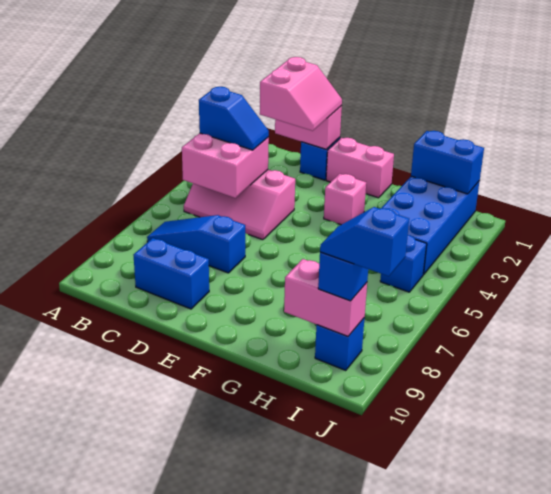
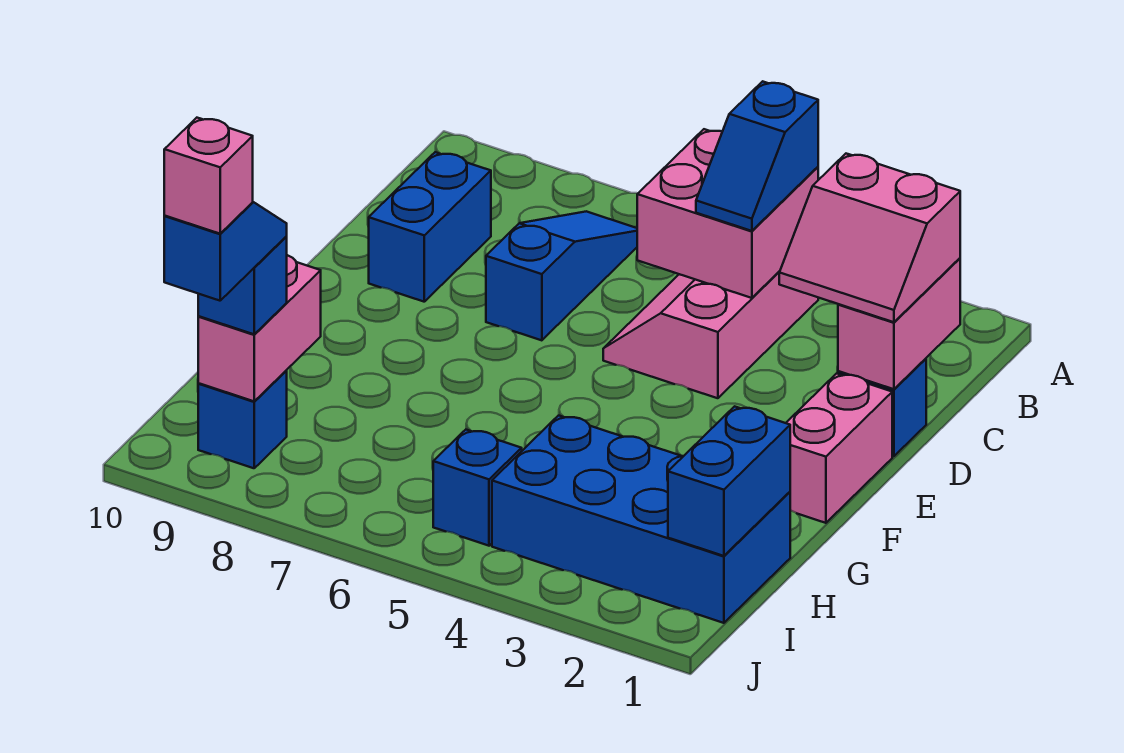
pink 1x1 brick [324,174,366,225] -> pink 1x1 brick moved to [164,118,253,234]

